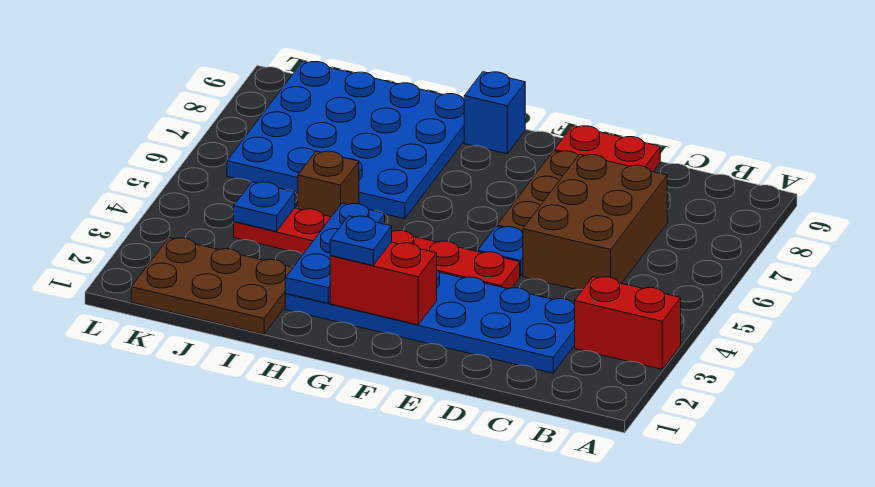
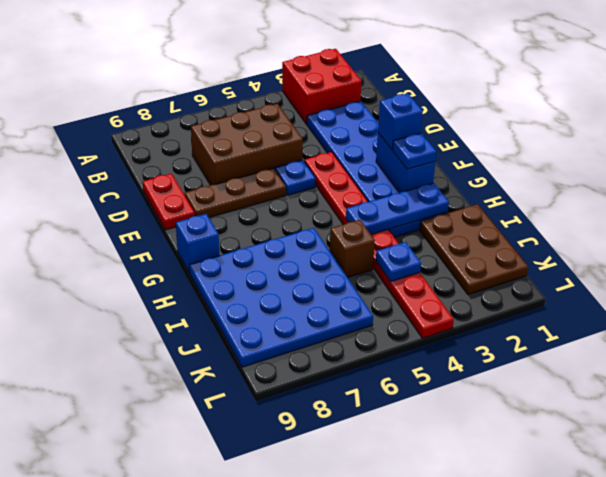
red 1x2 brick [575,277,681,369] -> red 2x2 brick [282,49,362,124]
red 1x6 plate [234,208,520,289] -> red 1x8 plate [304,152,454,338]
red 1x2 brick [330,242,437,325] -> blue 1x2 brick [376,133,435,193]
none -> blue 1x1 brick [378,93,423,150]

